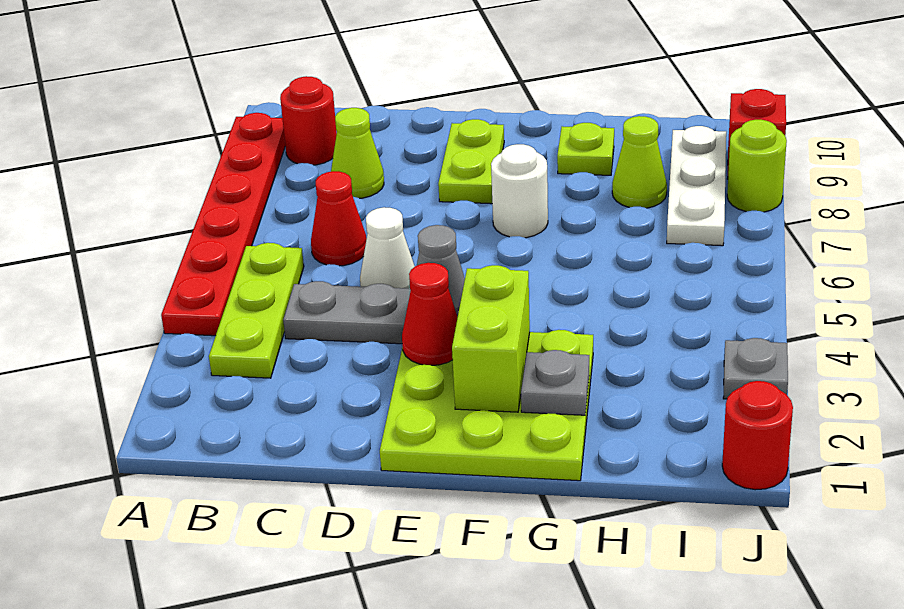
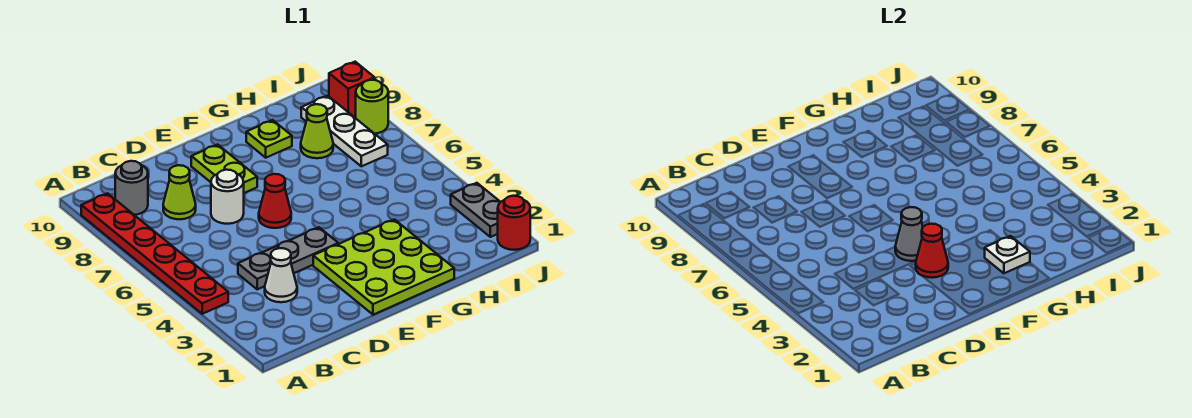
lime 1x3 plate [209,243,304,378] -> none
red 1x1 round brick [280,76,337,165] -> grey 1x1 round brick [115,161,148,215]
red 1x1 cone [311,171,367,266] -> red 1x1 cone moved to [259,174,291,228]
white 1x1 cone [360,207,415,289] -> white 1x1 cone moved to [265,248,297,302]
lime 1x2 brick [452,265,530,412] -> none
white 1x1 round brick [491,144,548,238] -> white 1x1 round brick moved to [211,170,244,224]
grey 1x1 plate [521,350,589,415] -> white 1x1 plate [985,236,1030,273]
grey 1x1 plate [723,338,788,399] -> grey 1x2 plate [451,183,500,237]

